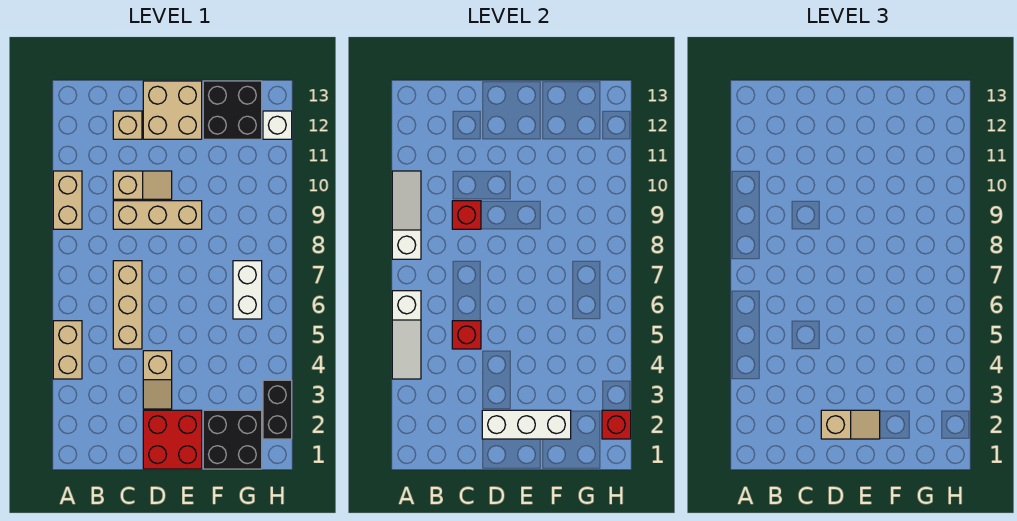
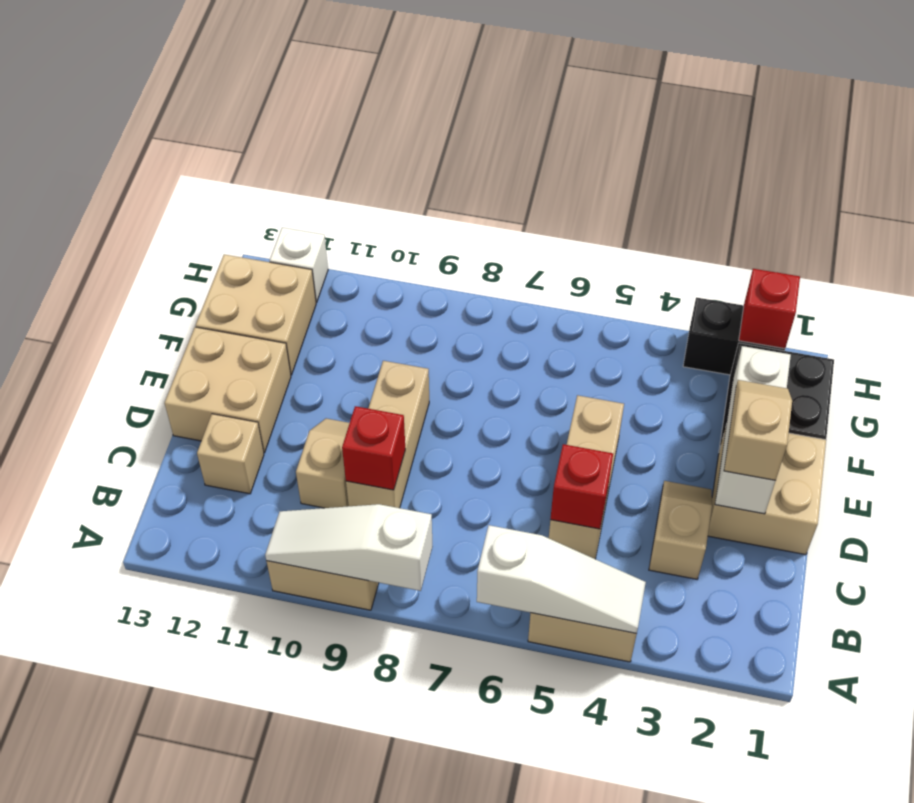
tan 1x3 brick [113,261,142,349] -> tan 1x3 brick turned to [549,395,624,559]
red 2x2 brick [143,410,202,469] -> tan 2x2 brick [708,424,826,555]
tan 1x2 slope [143,351,172,409] -> tan 1x2 slope turned to [649,481,712,579]
black 2x2 brick [203,81,262,139] -> tan 2x2 brick [196,254,316,375]
white 1x2 brick [233,261,262,319] -> none

